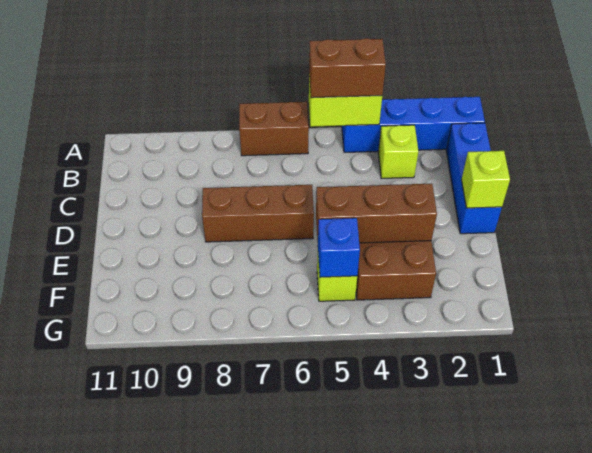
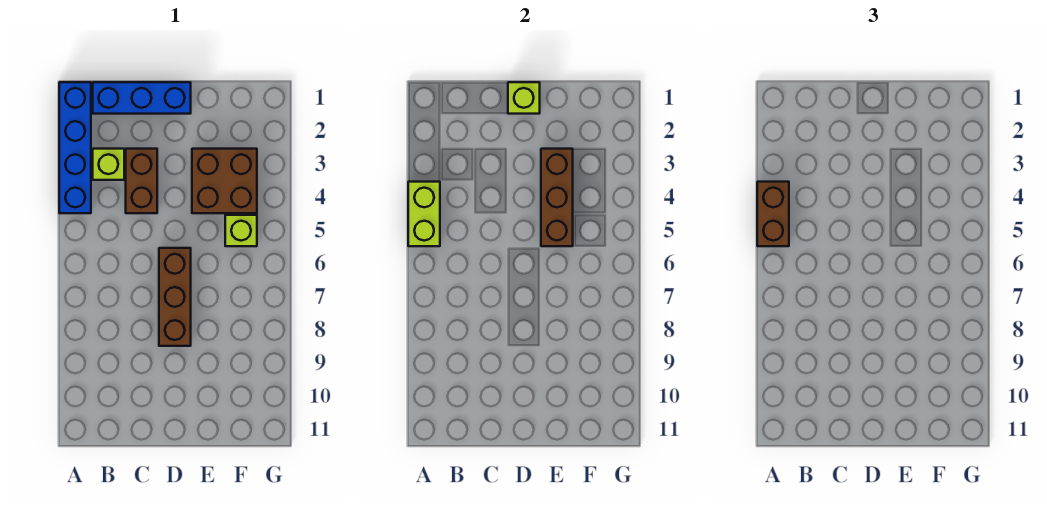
brown 1x2 brick [239,102,309,156] -> brown 1x2 brick moved to [126,149,157,213]
blue 1x1 brick [318,218,360,277] -> none

